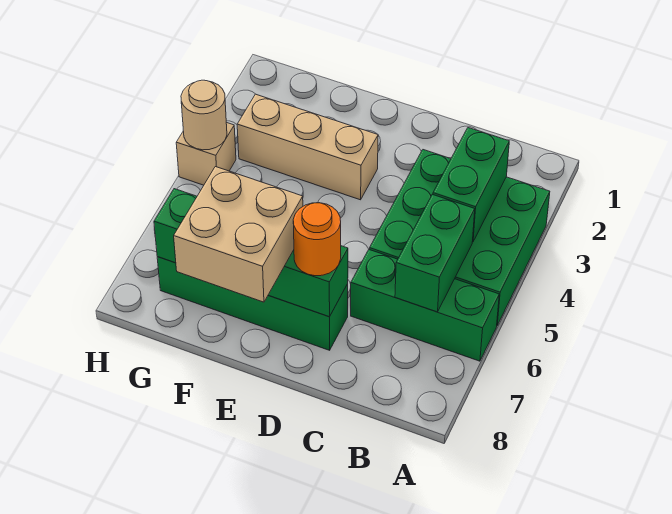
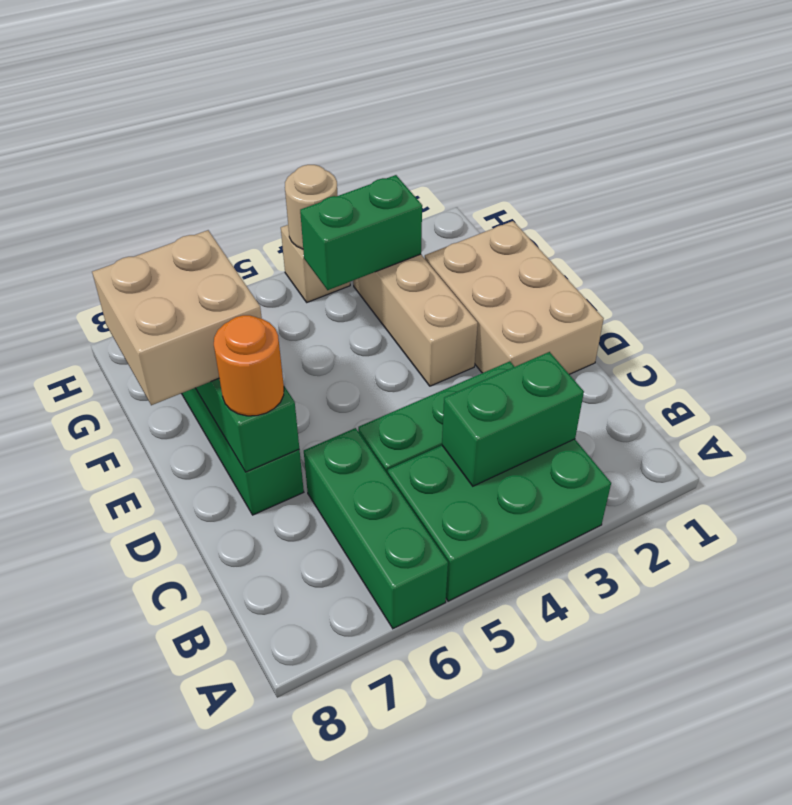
green 1x2 brick [395,194,475,312] -> green 1x2 brick moved to [300,175,422,290]
none -> tan 2x3 brick [425,221,604,374]

